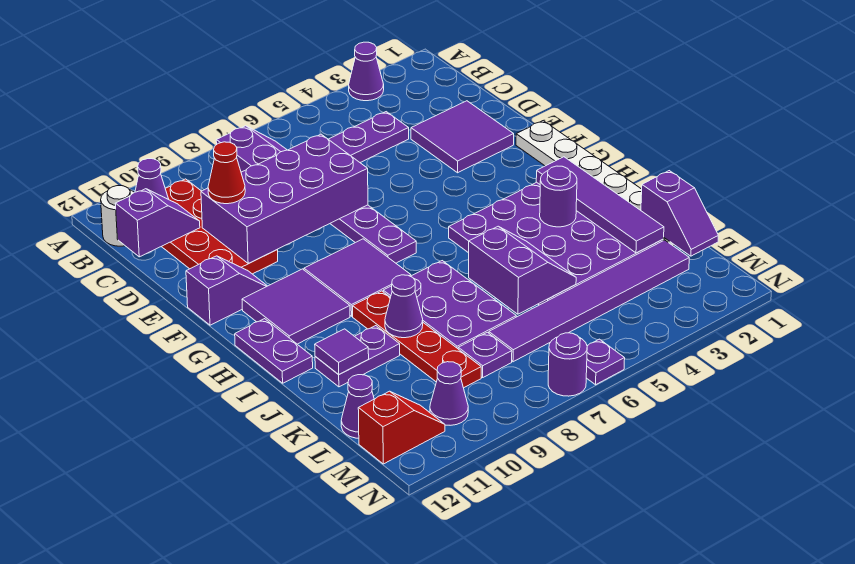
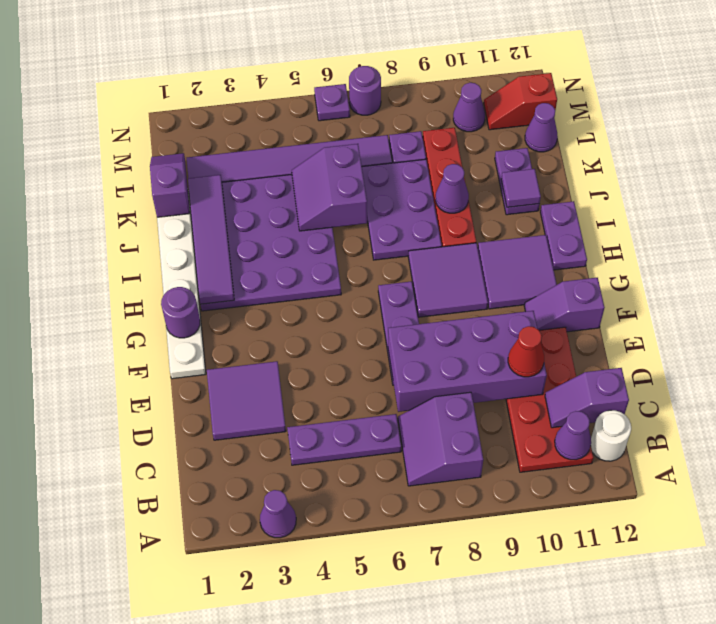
purple 1x1 round brick [540,166,577,227] -> purple 1x1 round brick moved to [161,287,200,338]
purple 1x2 plate [315,326,400,387] -> purple 1x2 plate turned to [495,148,539,215]

